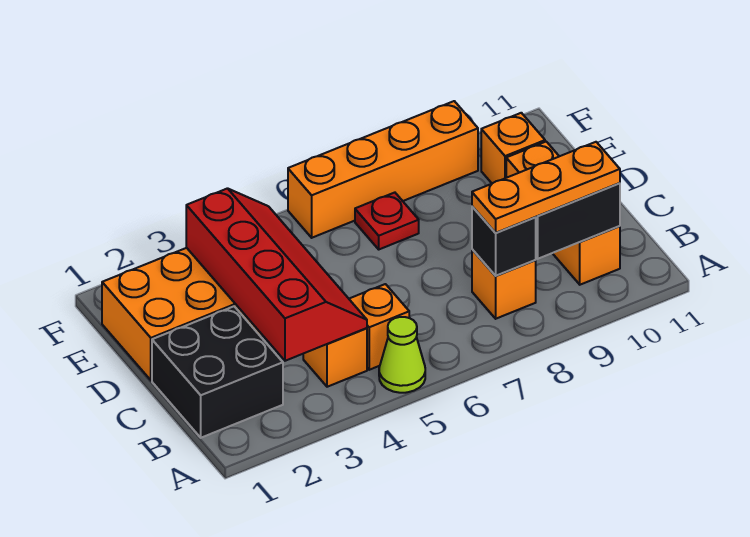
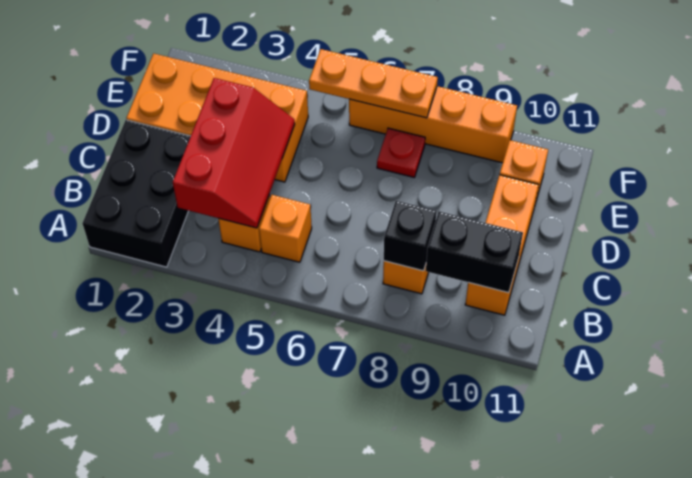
lime 1x1 cone [379,317,425,393] -> none
black 2x2 brick [152,306,283,438] -> black 2x3 brick [82,120,191,267]
red 2x4 slope [186,188,367,361] -> red 2x3 slope [173,78,295,228]
orange 1x3 plate [472,142,620,233] -> orange 1x3 plate moved to [309,49,438,118]

